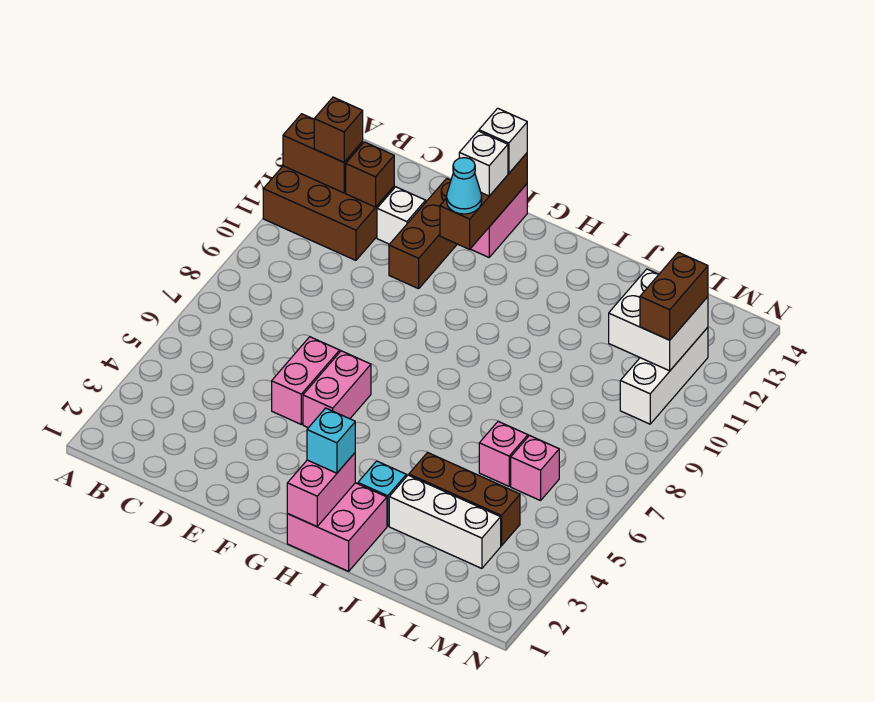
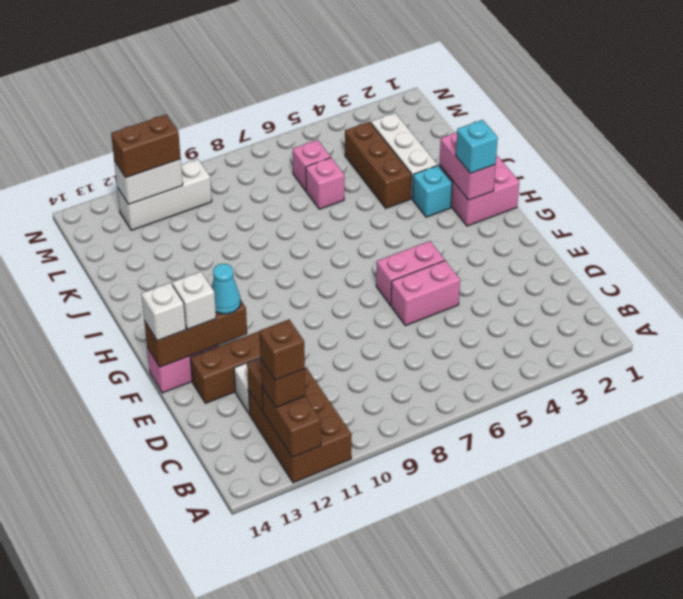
none -> brown 1x1 brick [259,320,305,380]
pink 1x2 brick [287,453,355,527] -> pink 1x2 brick turned to [439,132,496,200]
white 2x2 brick [609,269,708,371] -> white 1x2 brick [114,159,183,204]

